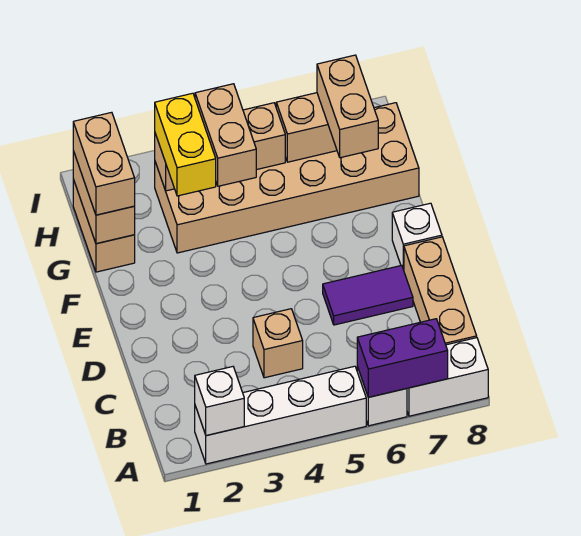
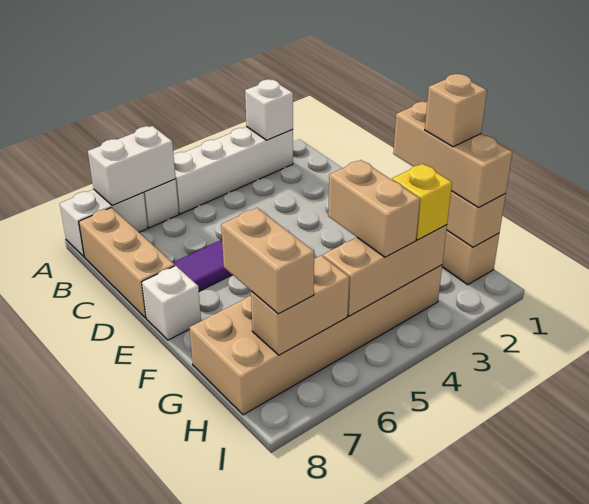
purple 1x2 brick [357,319,448,397] -> white 1x2 brick [88,126,176,206]
tan 1x1 brick [253,309,303,378] -> tan 1x1 brick moved to [425,74,487,147]
tan 1x2 brick [73,112,135,215] -> tan 1x3 brick [393,102,512,208]
yellow 1x2 brick [155,93,216,196] -> yellow 1x1 brick [392,164,452,240]

